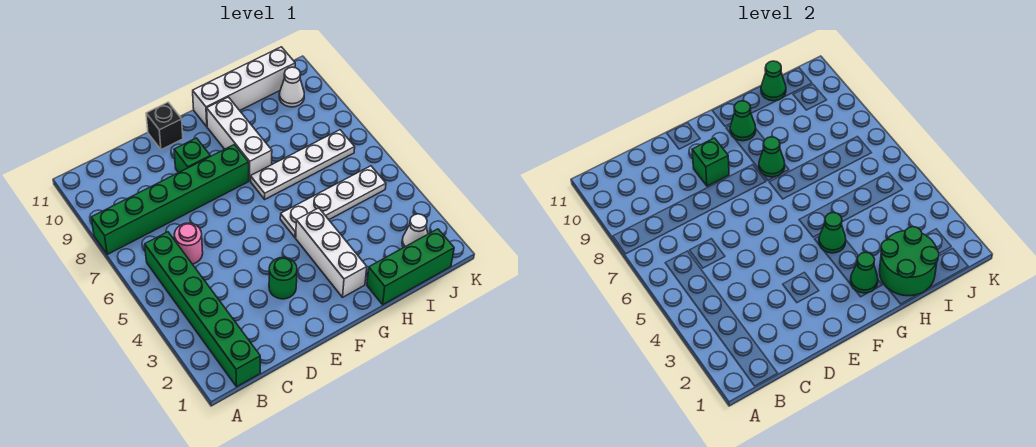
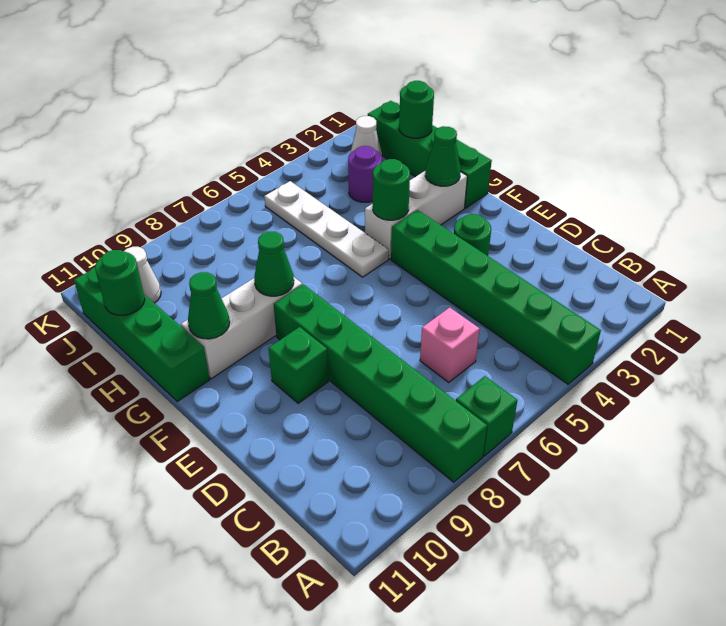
green 1x6 brick [145,232,260,387] -> green 1x6 brick turned to [391,210,601,384]
pink 1x1 round brick [174,223,203,264] -> pink 1x1 brick [420,307,479,382]
green 1x1 brick [692,138,729,186] -> green 1x1 brick moved to [456,376,518,456]
black 1x1 brick [146,102,183,150] -> none
green 1x1 cone [819,213,846,253] -> green 1x1 round brick [373,159,410,220]
white 1x4 plate [251,130,355,199] -> none
white 1x4 brick [193,47,295,127] -> green 1x4 brick [74,267,210,401]
green 1x3 brick [367,229,454,305] -> green 1x4 brick [368,101,492,208]
green 2x2 round brick [880,227,939,296] -> green 1x1 round brick [399,81,434,138]
none -> purple 1x1 round brick [348,146,382,202]
green 1x1 cone [761,61,786,101] -> green 1x1 round brick [95,250,145,315]

